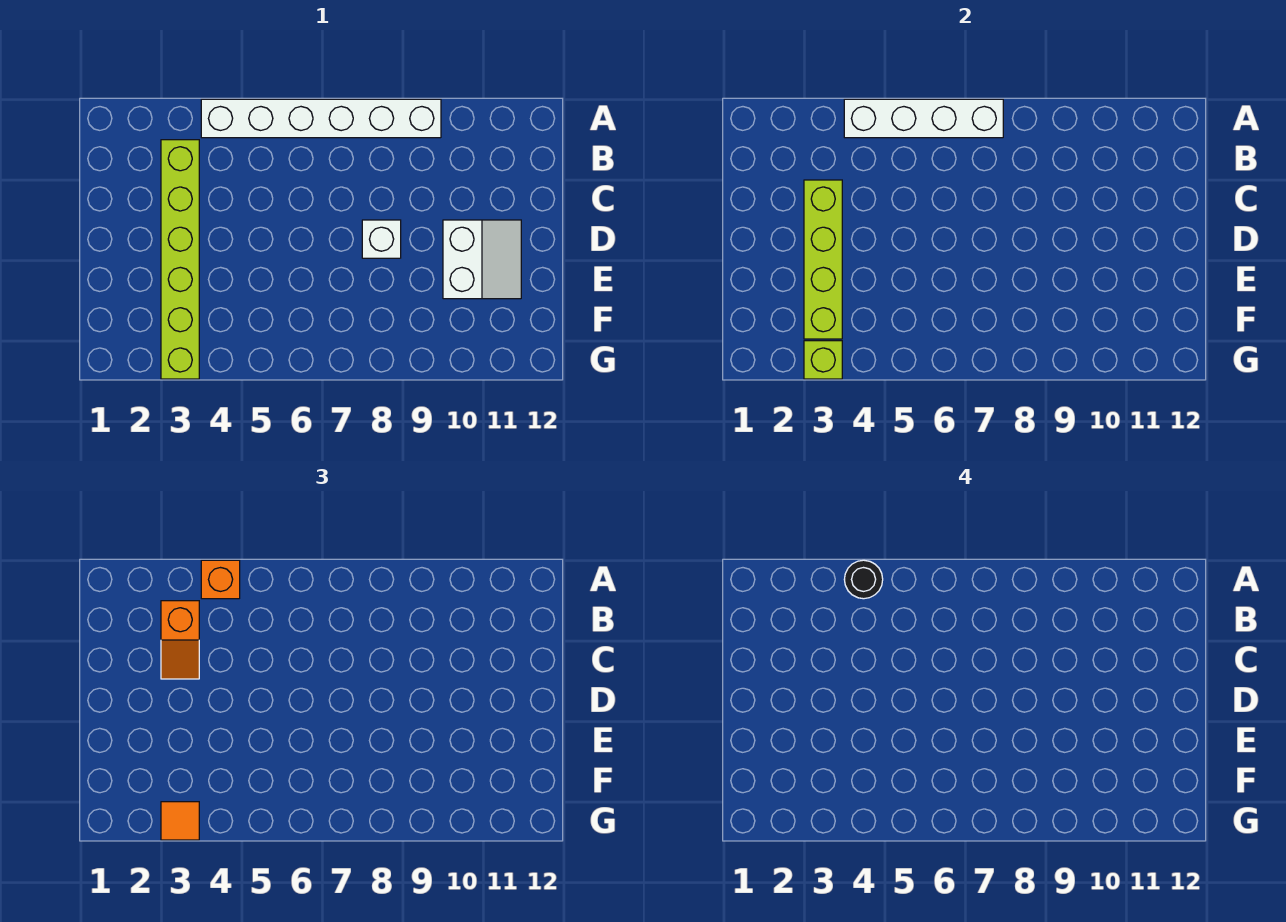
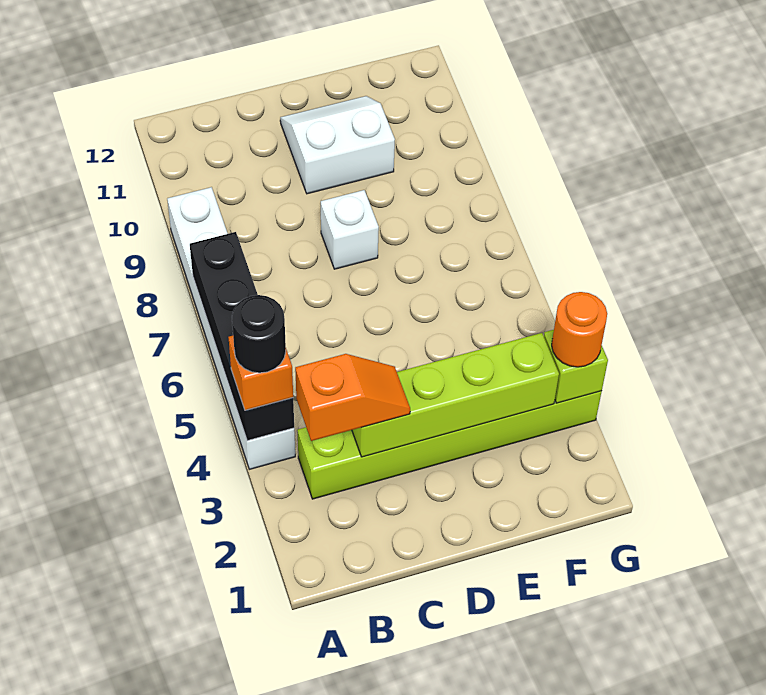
white 1x4 brick [844,99,1003,138] -> black 1x4 brick [190,232,294,441]
orange 1x1 tile [161,802,199,840] -> orange 1x1 round brick [552,292,607,367]

